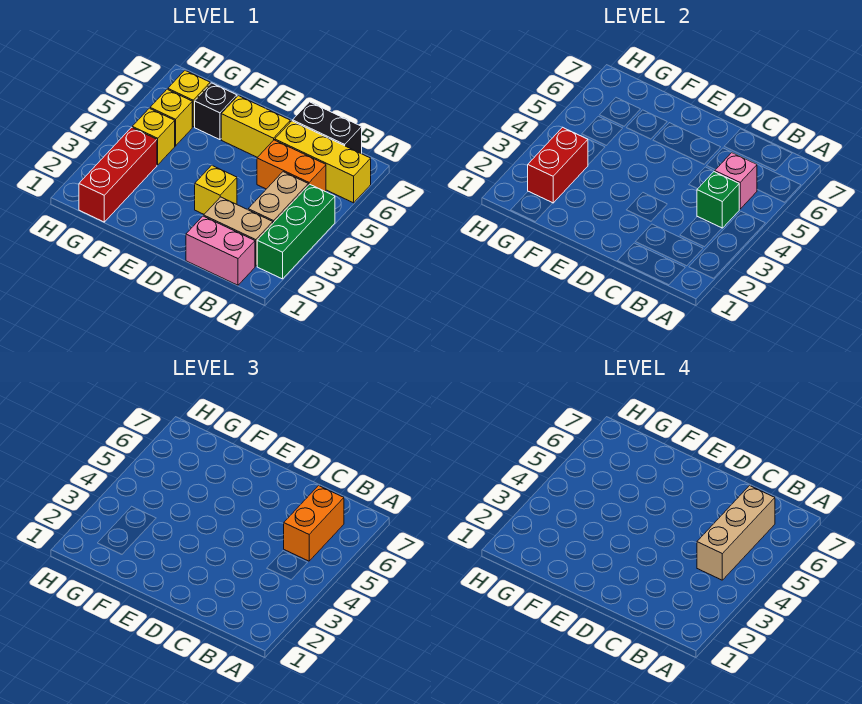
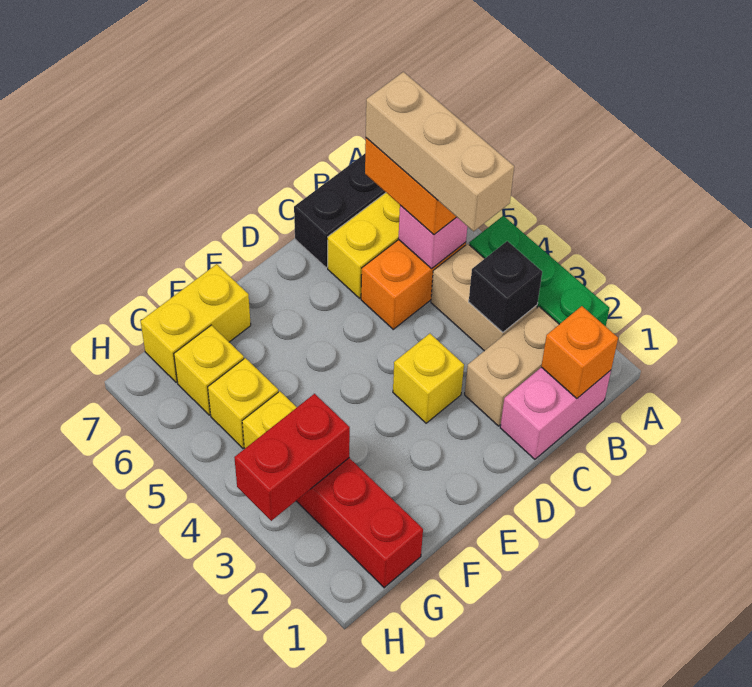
none -> orange 1x1 brick [541,306,618,399]
green 1x1 brick [697,172,739,228] -> none
yellow 1x2 brick [221,96,290,157] -> yellow 1x2 brick moved to [141,264,251,383]
black 1x1 brick [195,83,237,140] -> black 1x1 brick moved to [469,241,542,332]
red 1x2 brick [528,127,588,203] -> red 1x2 brick turned to [234,394,350,521]

